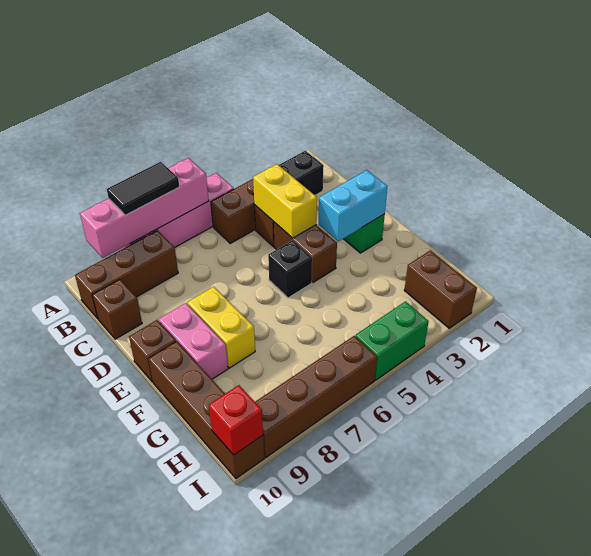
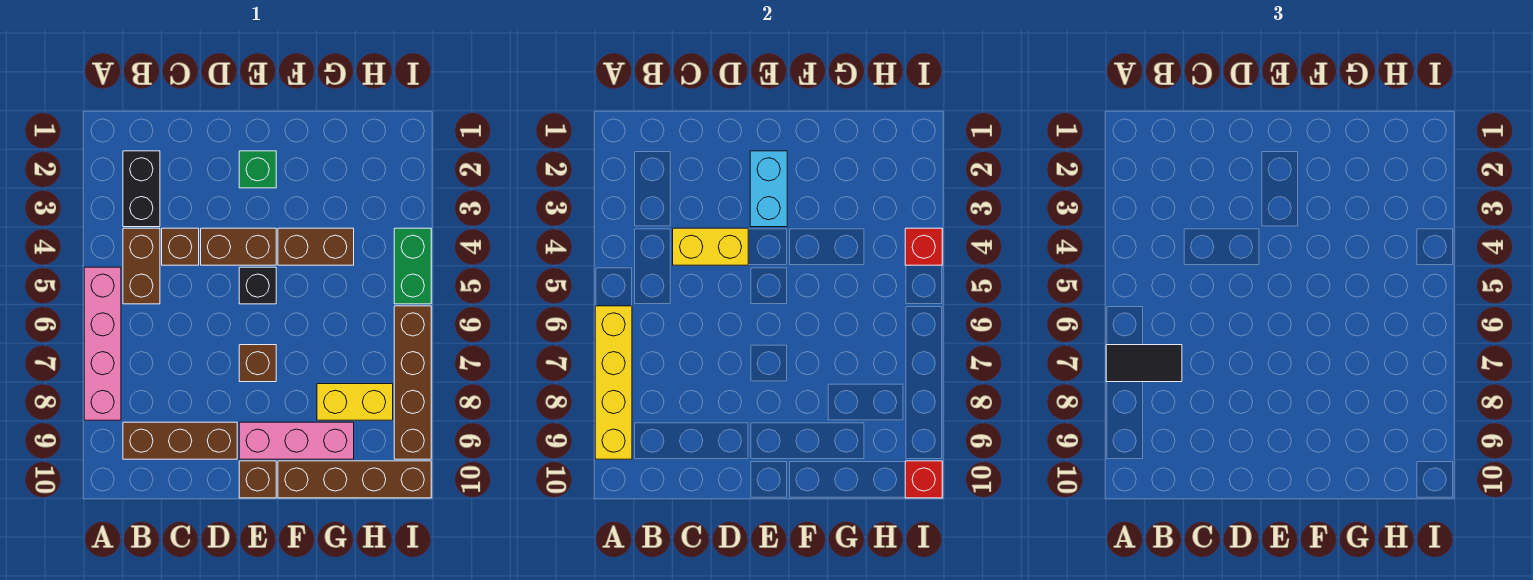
pink 1x4 brick [80,158,209,258] -> yellow 1x4 brick [595,306,632,459]
black 1x2 tile [107,162,179,215] -> black 1x2 tile turned to [1106,345,1182,382]
brown 1x3 brick [75,230,178,319] -> brown 1x3 brick turned to [123,422,237,459]
brown 1x1 brick [92,279,142,339] -> brown 1x1 brick moved to [239,345,276,382]
yellow 1x2 brick [187,287,255,368] -> yellow 1x2 brick moved to [317,384,393,420]
pink 1x2 brick [159,303,228,379] -> pink 1x3 brick [239,422,354,459]
brown 1x2 brick [404,250,477,328] -> brown 1x2 brick moved to [278,228,354,265]
none -> red 1x1 brick [905,228,942,265]

